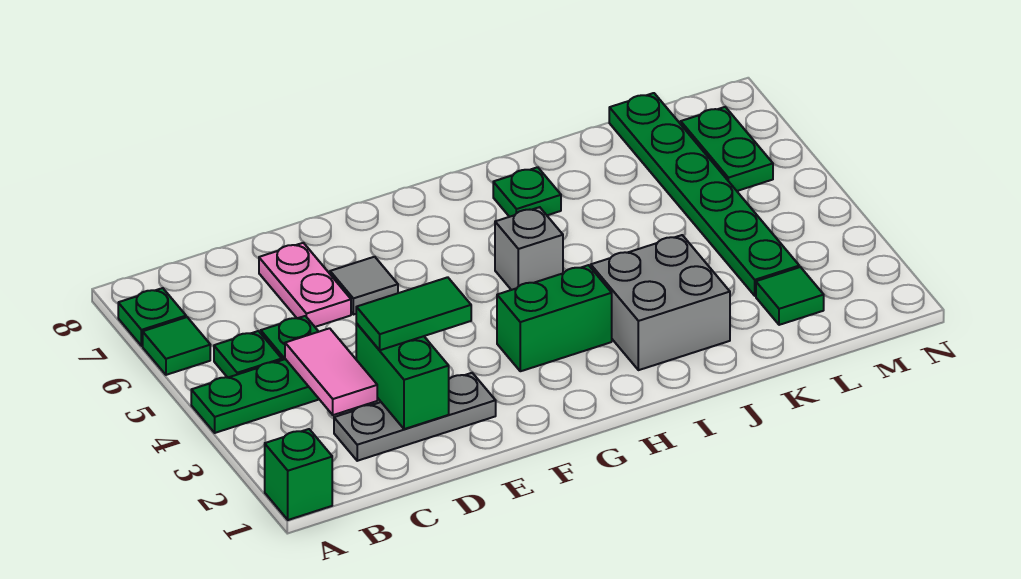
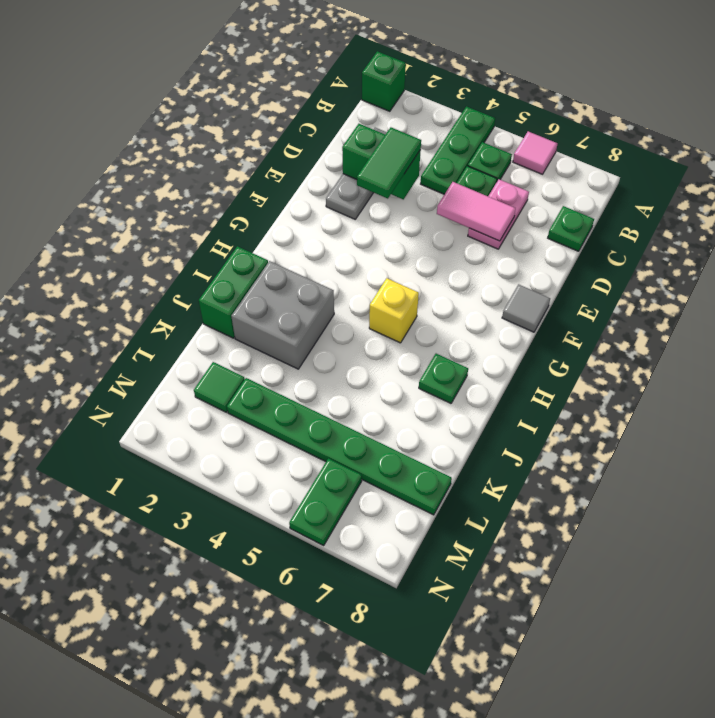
green 1x1 tile [143,317,210,375] -> pink 1x1 tile [513,131,558,174]
green 1x1 plate [118,288,186,346] -> green 1x1 plate moved to [548,206,594,251]
pink 1x2 tile [285,328,377,415] -> pink 1x2 tile moved to [437,182,516,241]
pink 1x2 plate [259,243,351,327] -> pink 1x2 plate turned to [468,179,529,249]
grey 1x1 tile [330,257,398,315] -> grey 1x1 tile moved to [502,284,550,332]
green 1x2 brick [497,265,612,371] -> green 1x2 brick moved to [199,246,268,338]
grey 1x1 brick [495,207,563,290] -> yellow 1x1 brick [369,278,419,343]
green 1x2 plate [681,107,773,191] -> green 1x2 plate turned to [289,458,362,545]

